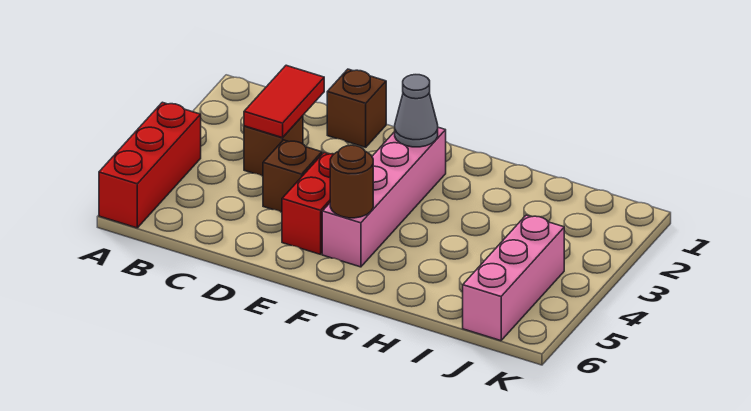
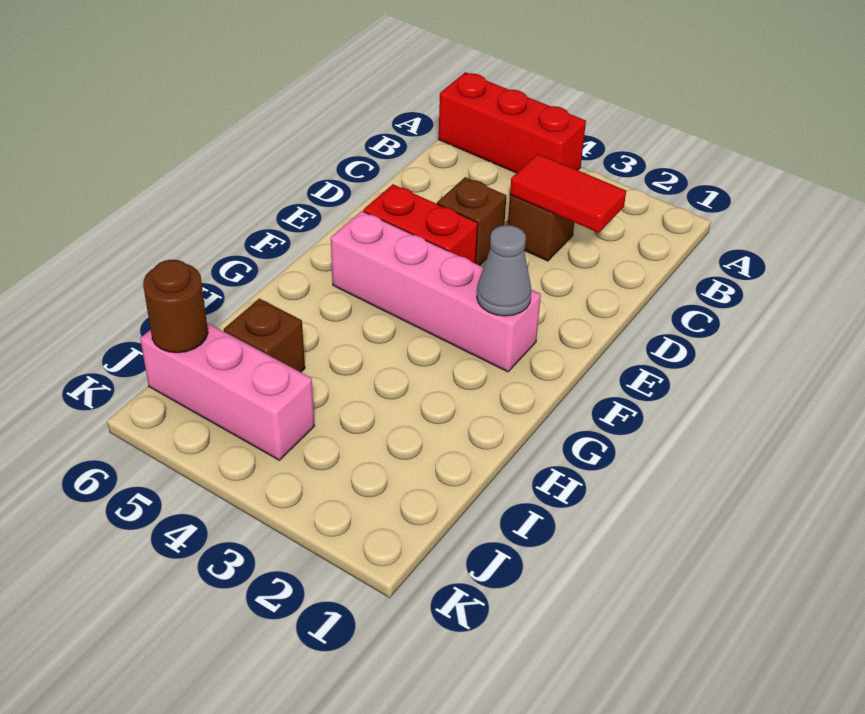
brown 1x1 brick [327,69,386,147] -> brown 1x1 brick moved to [224,299,305,372]
brown 1x1 round brick [330,145,373,218] -> brown 1x1 round brick moved to [143,260,208,353]

